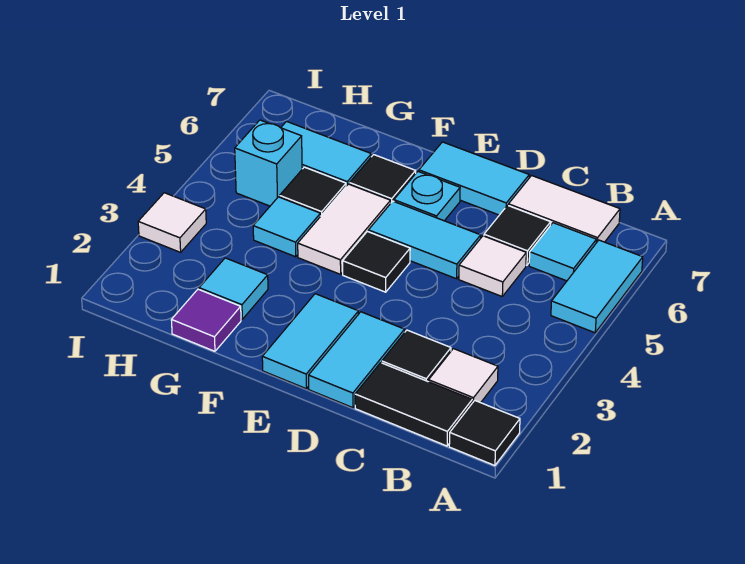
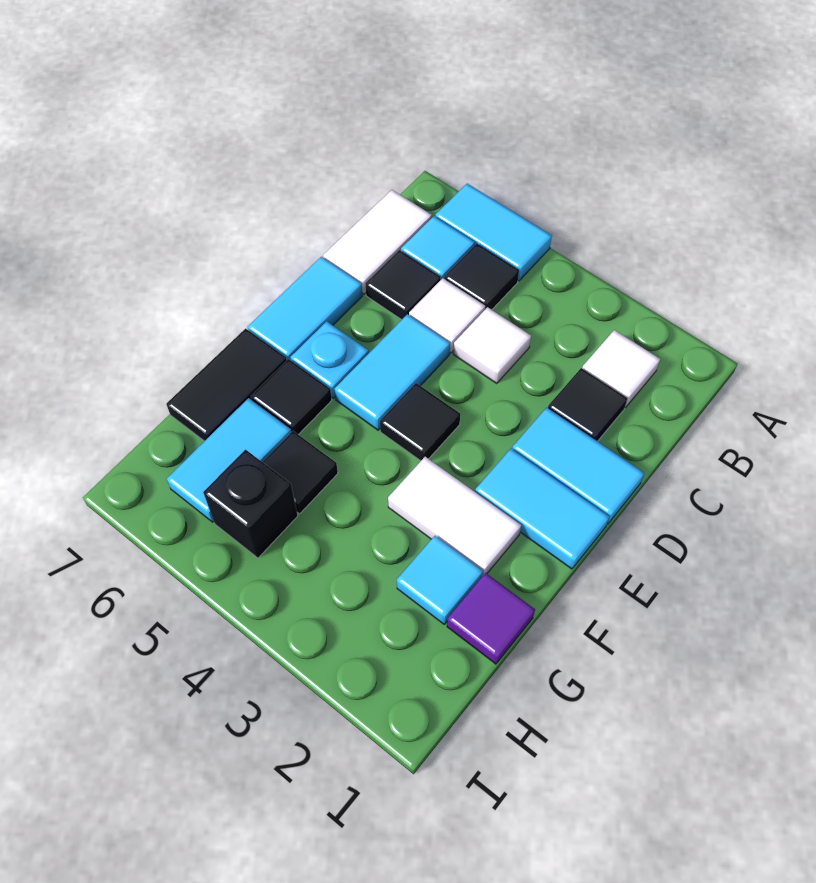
black 1x1 tile [449,401,520,466] -> black 1x1 tile moved to [444,244,519,310]
black 1x2 tile [355,363,472,446] -> black 1x2 tile moved to [166,329,287,441]
white 1x2 tile [298,184,391,274] -> white 1x2 tile moved to [388,457,521,576]
cyan 1x1 tile [253,197,320,257] -> none
cyan 1x1 brick [235,120,302,206] -> black 1x1 brick [203,450,298,558]
white 1x1 tile [138,193,206,252] -> white 1x1 tile moved to [453,307,531,384]

